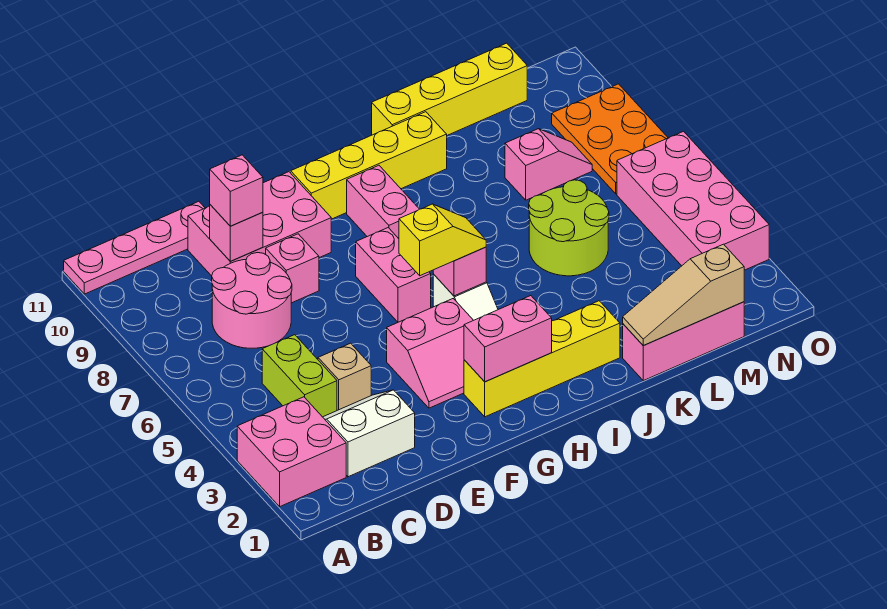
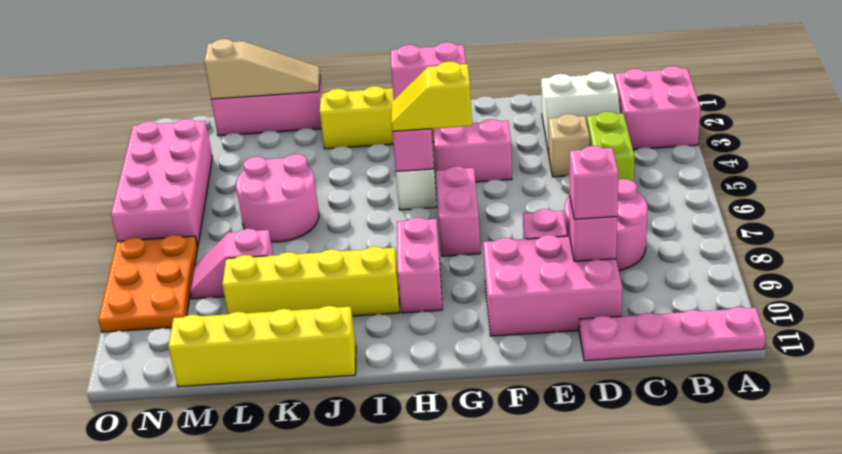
yellow 1x4 brick [291,112,447,219] -> yellow 1x4 brick moved to [222,246,399,316]
lime 2x2 round brick [529,180,609,276] -> pink 2x2 round brick [236,154,319,242]

